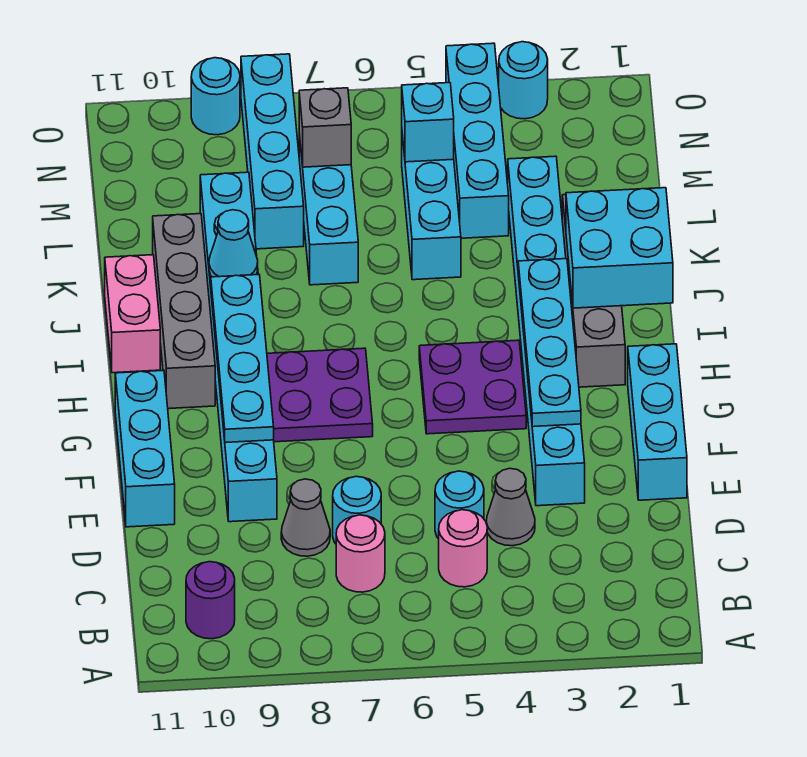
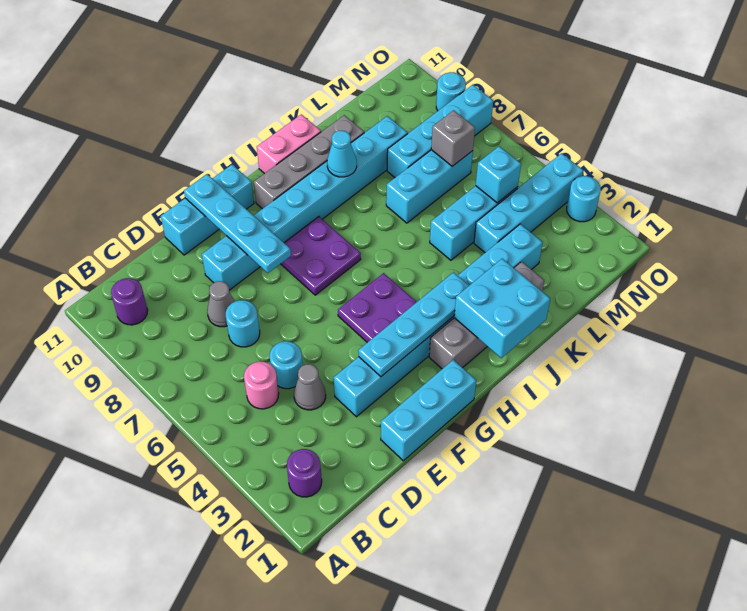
none -> purple 1x1 round brick [287,449,322,497]
pink 1x1 round brick [336,515,385,592] -> none
cyan 1x4 plate [211,275,274,442] -> cyan 1x4 plate turned to [184,174,291,273]

